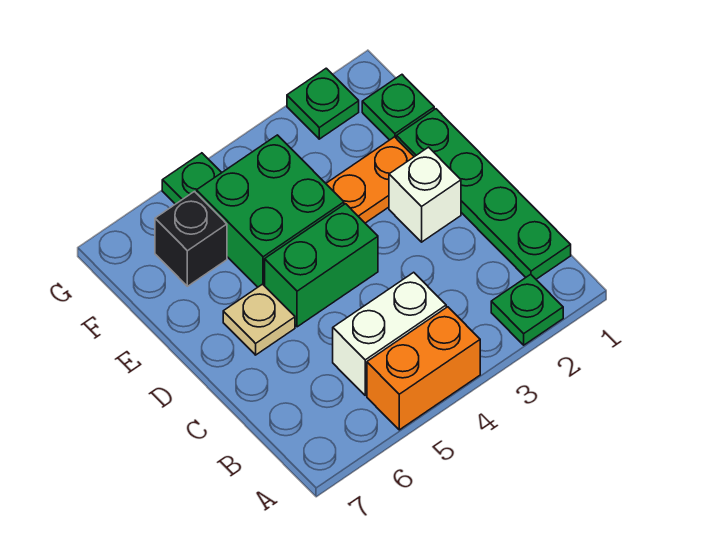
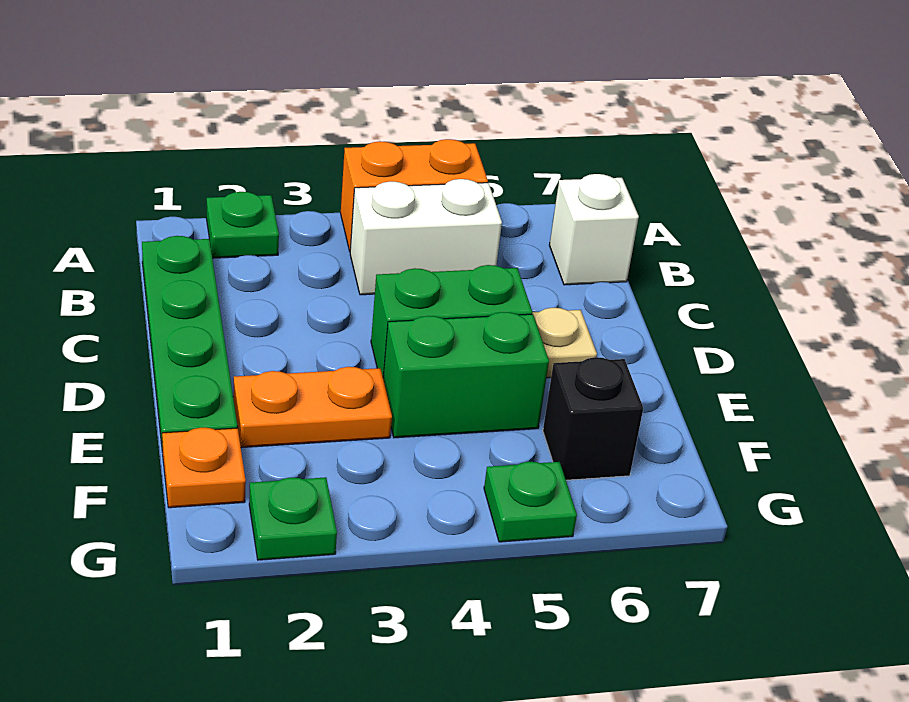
white 1x1 brick [389,147,461,242] -> white 1x1 brick moved to [550,174,639,285]
green 2x2 brick [197,135,344,287] -> green 1x2 brick [383,312,549,438]
green 1x1 plate [362,75,434,140] -> orange 1x1 plate [162,428,246,508]

